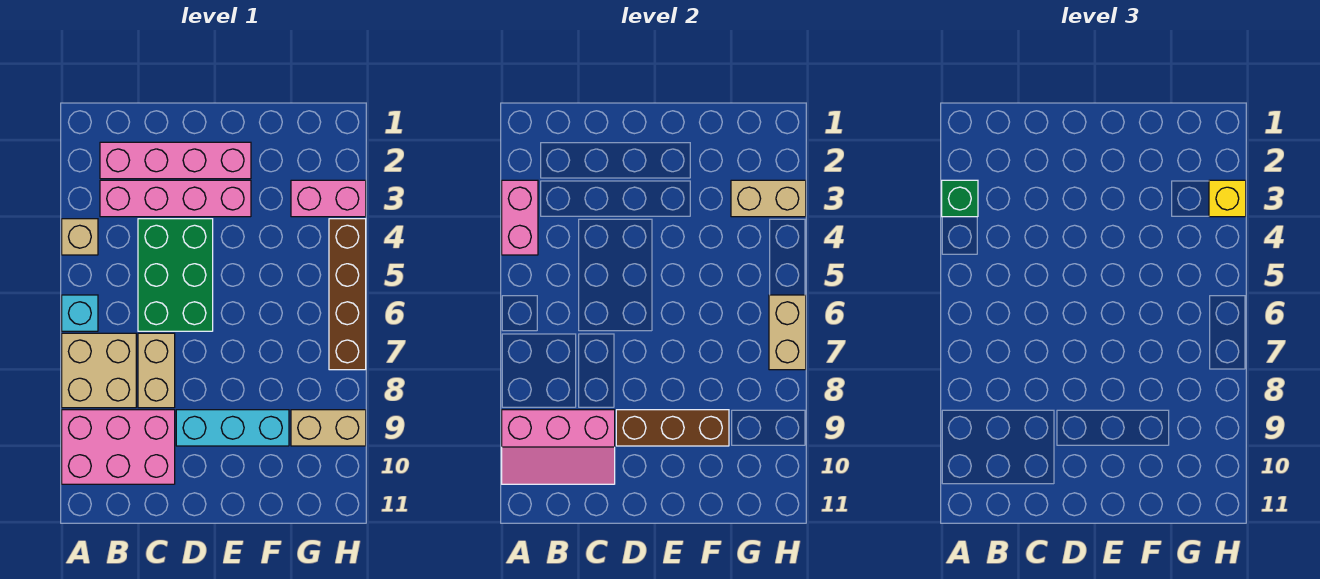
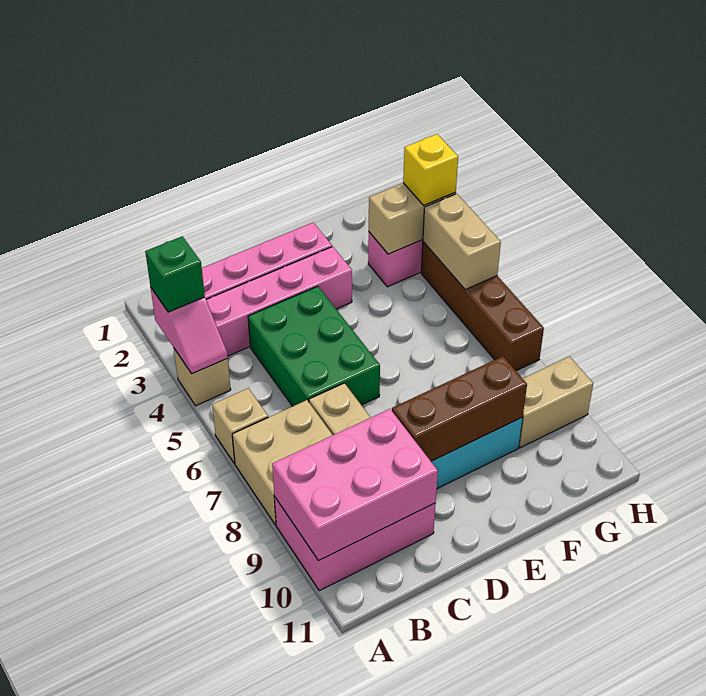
pink 1x2 brick [502,180,538,255] -> pink 1x2 slope [151,288,228,374]
cyan 1x1 brick [62,295,98,331] -> tan 1x1 brick [212,388,268,463]
pink 2x3 slope [502,410,615,484] -> pink 2x3 brick [272,409,438,561]
tan 1x2 brick [769,295,806,370] -> tan 1x2 brick moved to [423,194,501,289]

